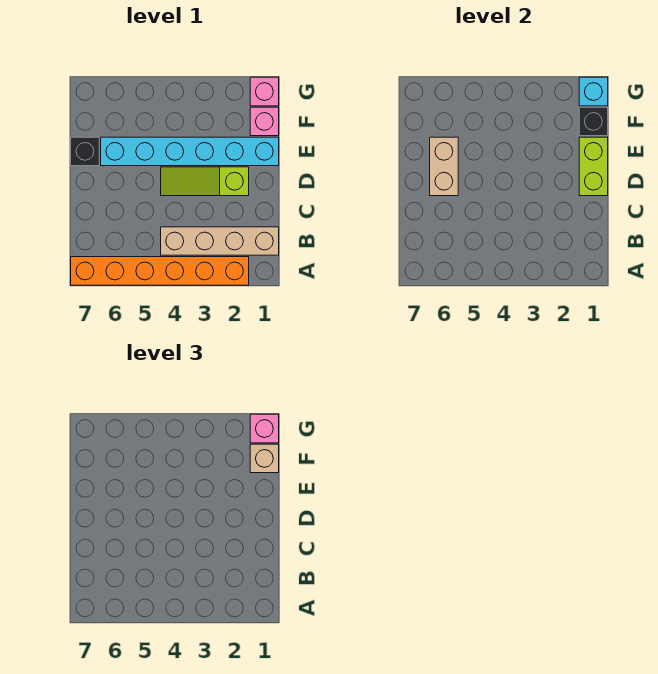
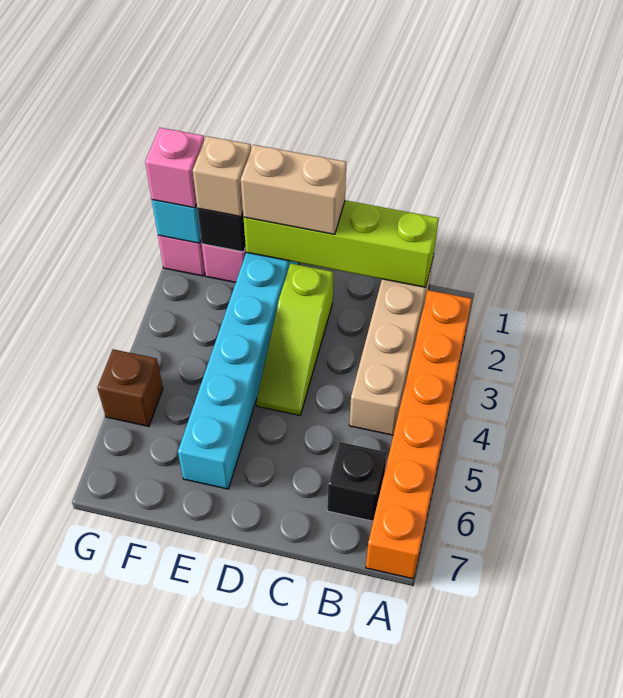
lime 1x2 brick [579,137,608,196] -> lime 1x4 brick [244,200,439,287]
tan 1x2 brick [430,137,458,196] -> tan 1x2 brick moved to [241,145,346,234]
black 1x1 brick [71,137,99,166] -> black 1x1 brick moved to [327,442,387,521]
none -> brown 1x1 brick [97,349,163,426]

